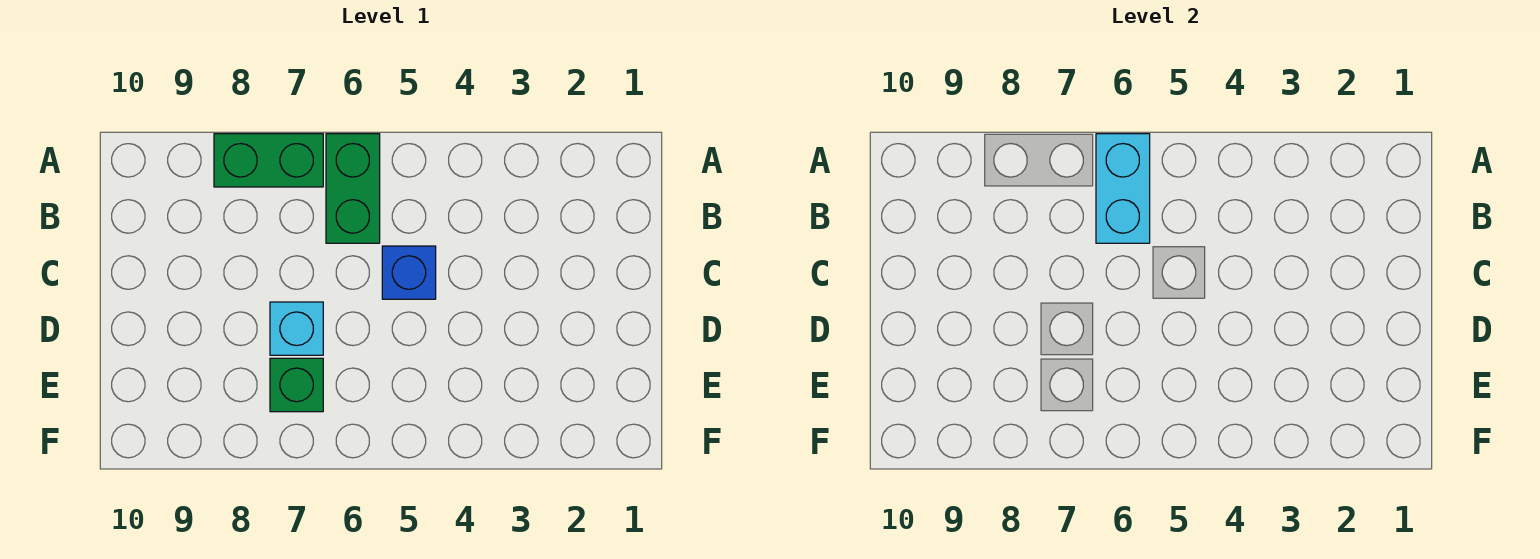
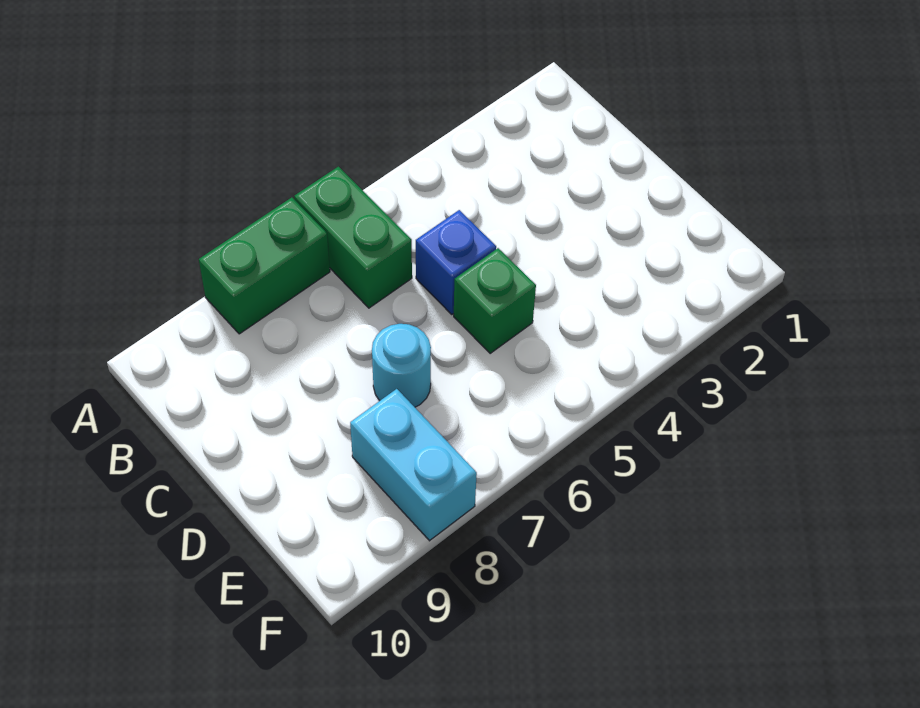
cyan 1x2 brick [1096,134,1150,243] -> cyan 1x2 brick moved to [350,389,477,541]
cyan 1x1 brick [270,302,323,355] -> cyan 1x1 round brick [372,324,431,407]
green 1x1 brick [270,358,323,412] -> green 1x1 brick moved to [454,248,536,353]

